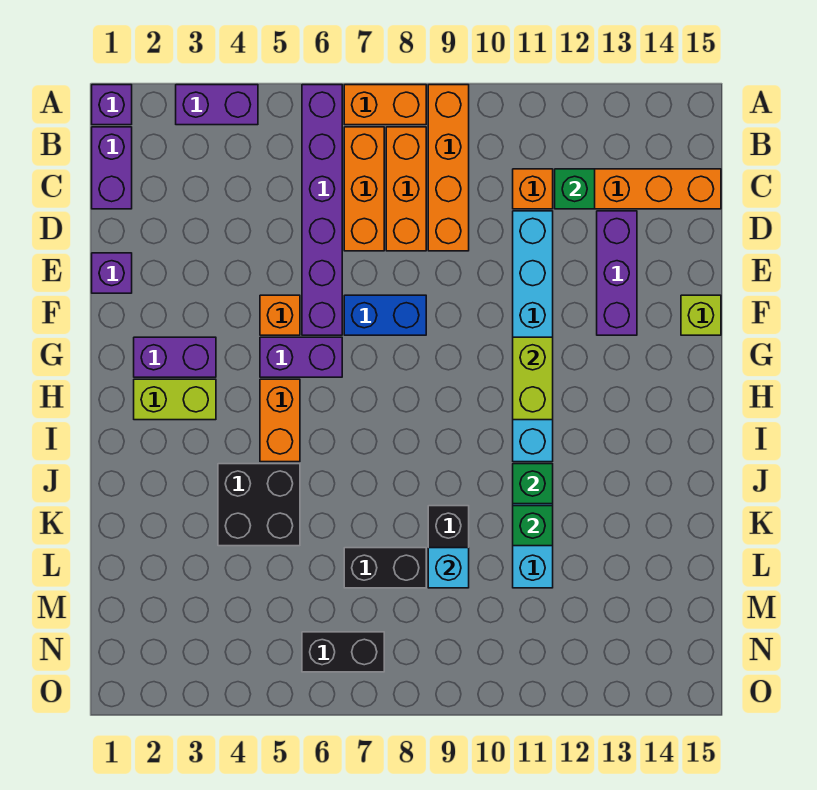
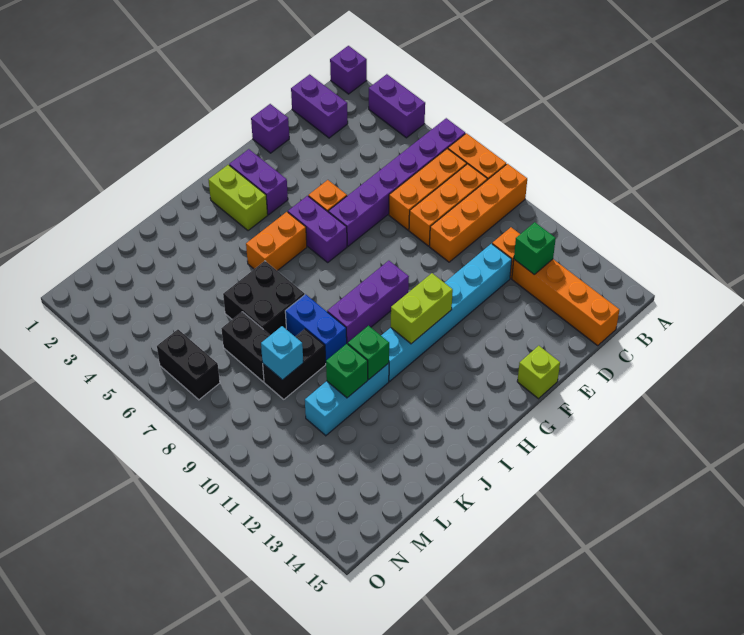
purple 1x2 brick [92,127,132,209] -> purple 1x2 brick turned to [291,74,348,138]
purple 1x3 brick [597,211,637,335] -> purple 1x3 brick moved to [327,261,409,344]
blue 1x2 brick [344,295,426,335] -> blue 1x2 brick moved to [285,294,347,361]
black 2x2 brick [218,464,300,546] -> black 2x2 brick moved to [223,261,305,335]

